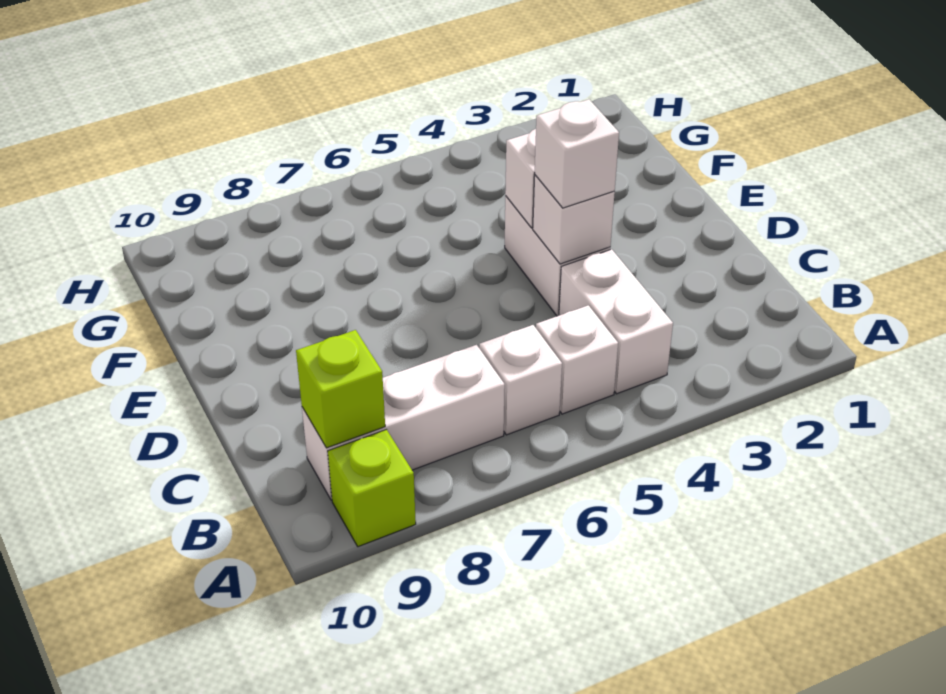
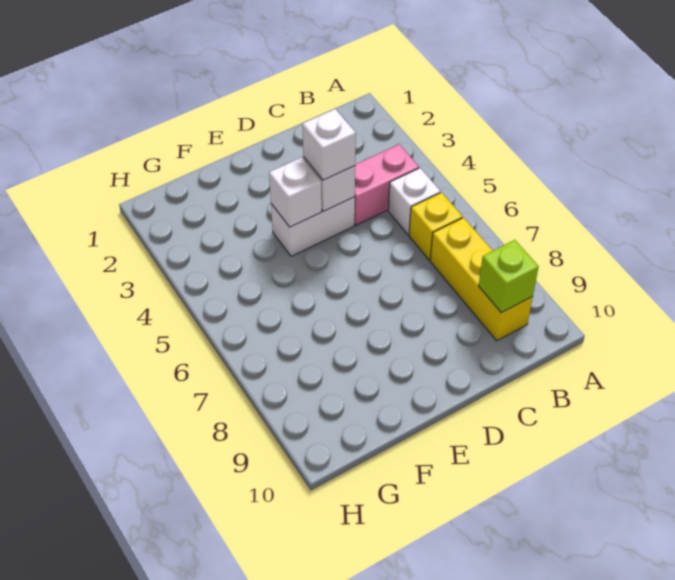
lime 1x1 brick [328,430,416,547] -> none
white 1x2 brick [559,249,673,394] -> pink 1x2 brick [354,144,419,225]
white 1x1 brick [479,325,562,435] -> yellow 1x1 brick [409,193,463,260]
white 1x3 brick [302,345,505,500] -> yellow 1x3 brick [430,218,533,341]

